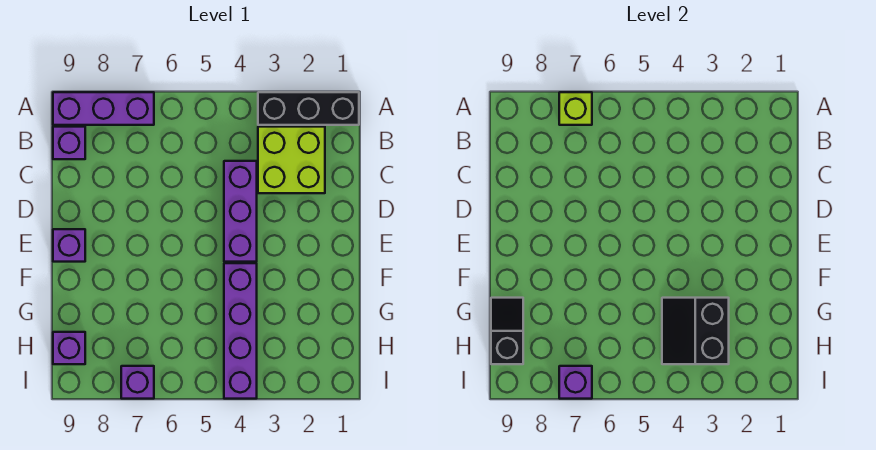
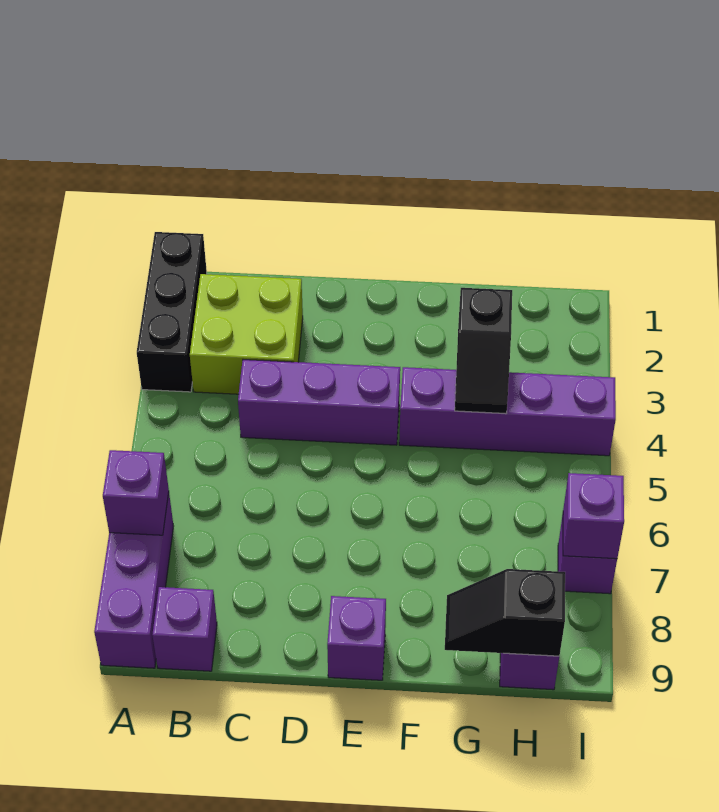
lime 1x1 brick [559,92,592,125] -> purple 1x1 brick [103,450,169,535]
black 2x2 slope [662,298,729,364] -> black 1x2 slope [455,288,512,414]

